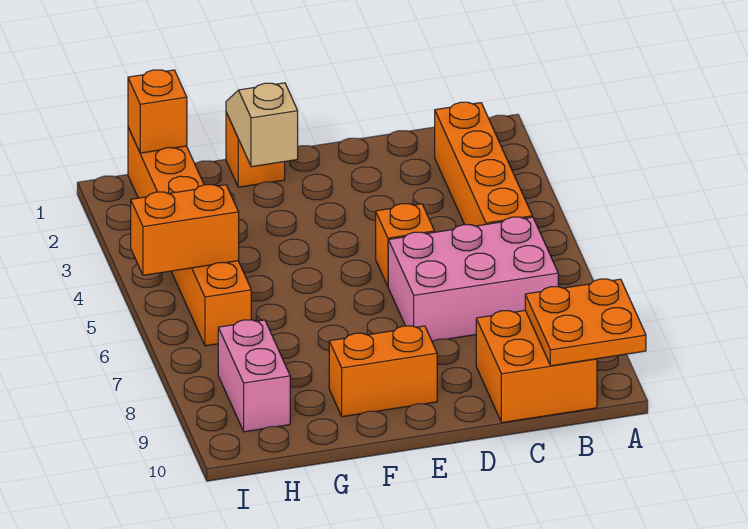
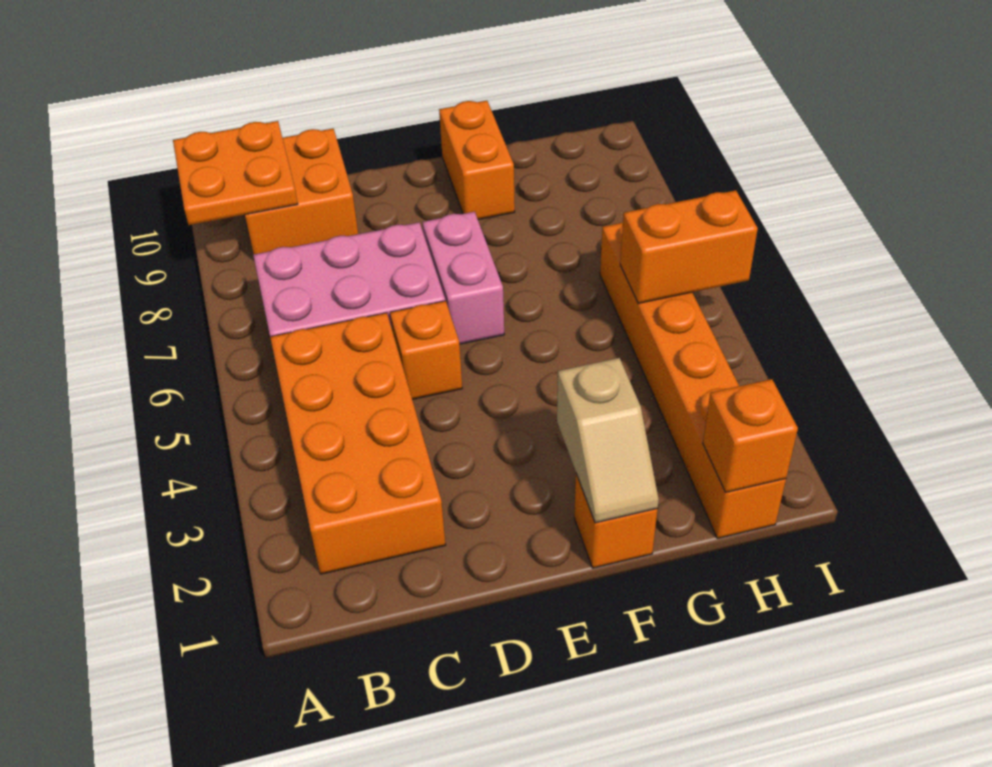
orange 1x4 brick [435,102,532,226] -> orange 2x4 brick [270,313,446,574]
orange 1x2 brick [329,326,437,417] -> orange 1x2 brick turned to [439,101,515,220]
pink 1x2 brick [218,320,290,432] -> pink 1x2 brick moved to [423,212,504,344]

